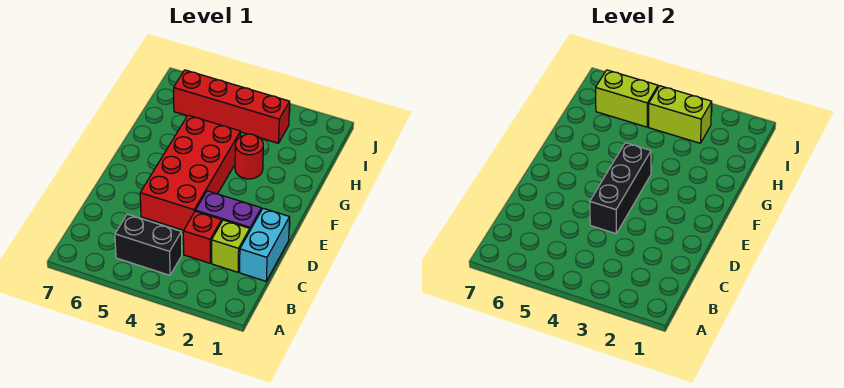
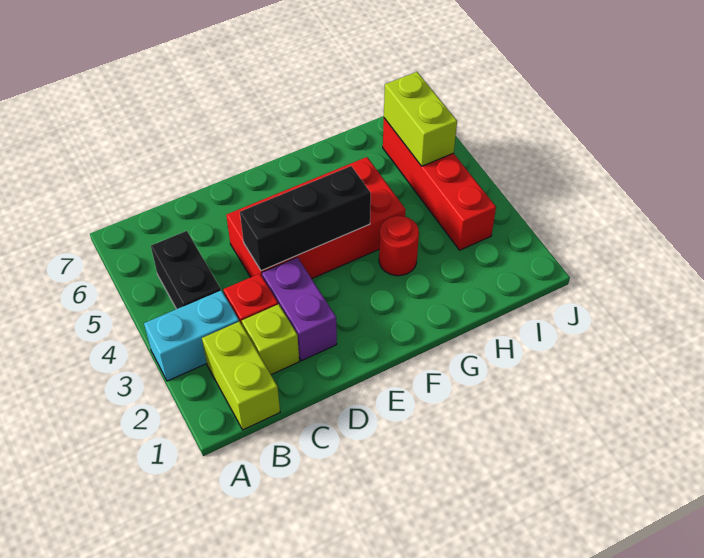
cyan 1x2 brick [240,208,290,281] -> cyan 1x2 brick moved to [144,290,239,381]
lime 1x2 brick [649,86,712,143] -> lime 1x2 brick moved to [202,322,280,430]

